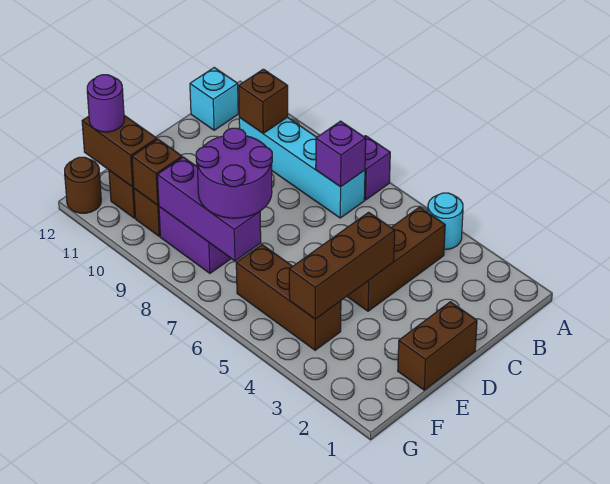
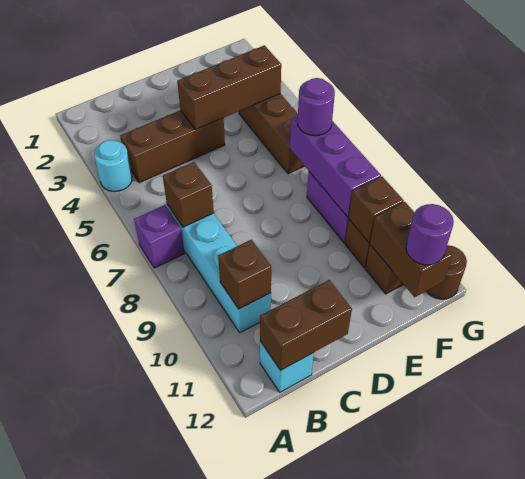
purple 1x1 brick [316,121,366,187] -> brown 1x1 brick [163,162,214,227]
brown 1x2 brick [398,302,477,390] -> brown 1x2 brick moved to [260,280,352,371]
purple 2x2 round brick [196,128,272,218] -> purple 1x1 round brick [298,78,335,136]

